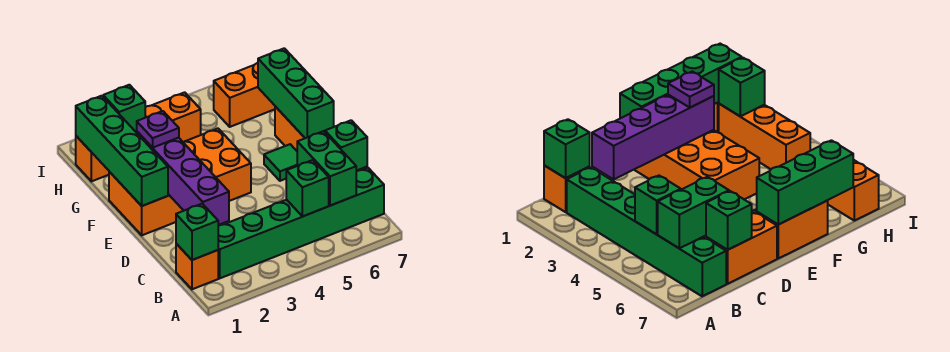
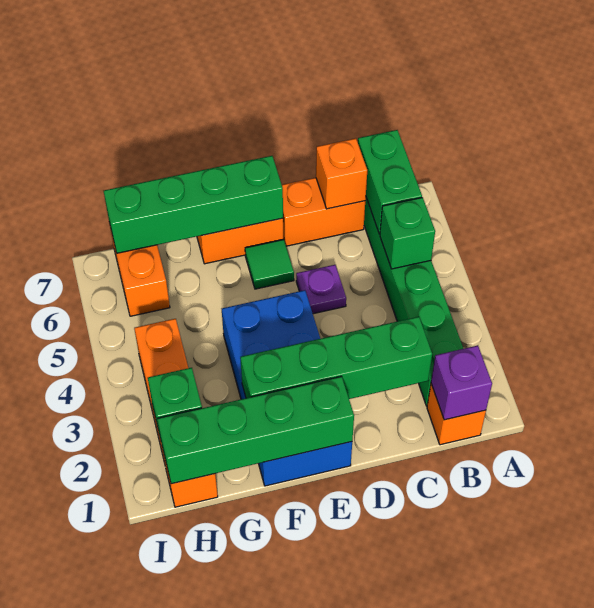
green 1x1 brick [176,204,218,260] -> purple 1x1 brick [431,346,492,420]
green 1x2 brick [297,131,356,206] -> green 1x2 brick turned to [358,130,422,234]
purple 1x4 brick [137,132,229,225] -> green 1x4 brick [240,317,432,399]
green 1x1 brick [325,120,367,171] -> orange 1x1 brick [316,138,367,209]
orange 2x4 brick [109,129,251,235] -> blue 2x4 brick [222,290,352,486]
green 1x3 brick [258,48,334,138] -> green 1x4 brick [104,156,283,253]
purple 1x1 plate [137,111,179,148] -> purple 1x1 plate moved to [296,265,346,314]

